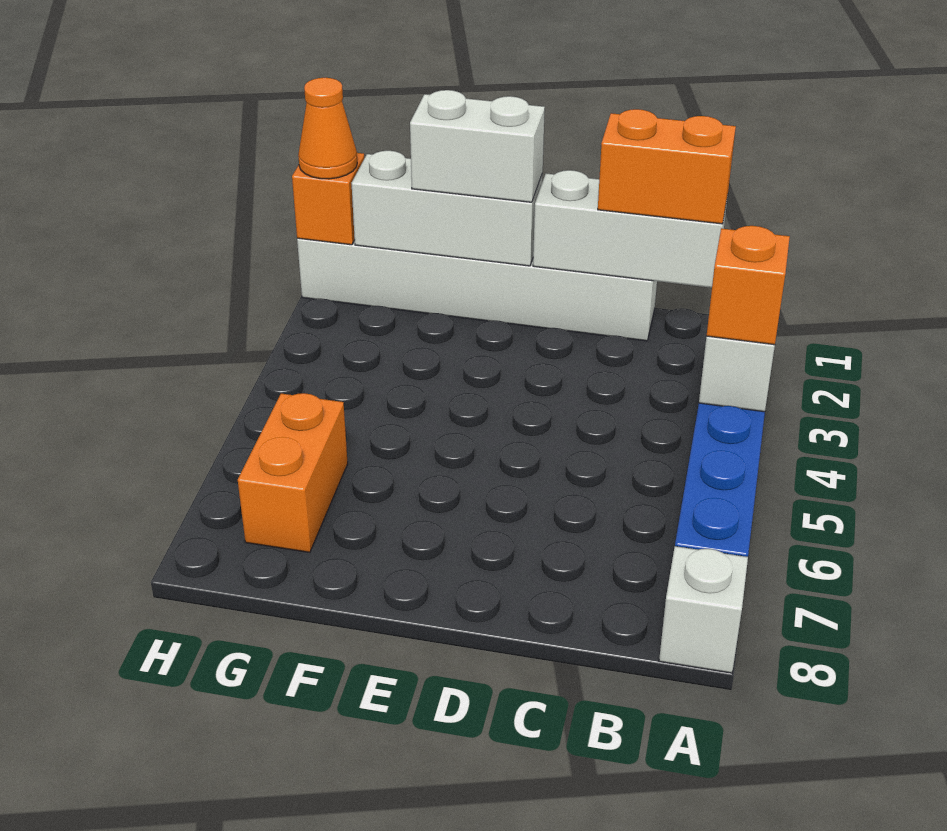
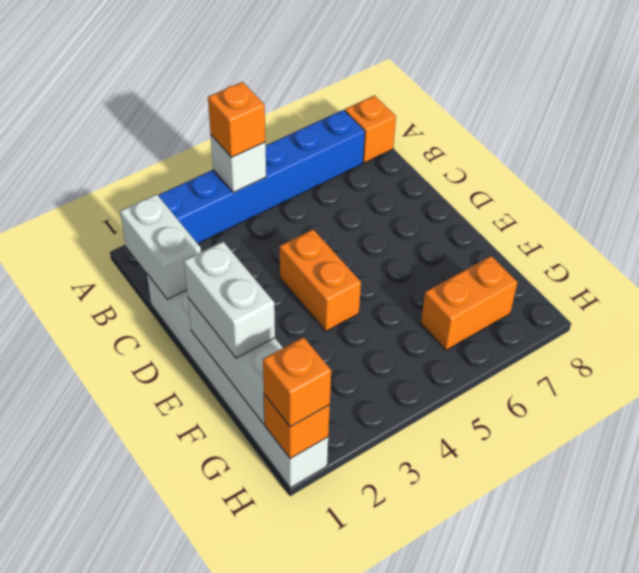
white 1x1 brick [659,546,748,673] -> orange 1x1 brick [345,96,396,163]
white 1x3 brick [533,170,727,288] -> white 1x2 brick [120,194,201,299]
orange 1x2 brick [598,109,736,224] -> orange 1x2 brick moved to [280,229,361,331]
orange 1x1 cone [298,78,357,179] -> orange 1x1 brick [263,337,331,427]

